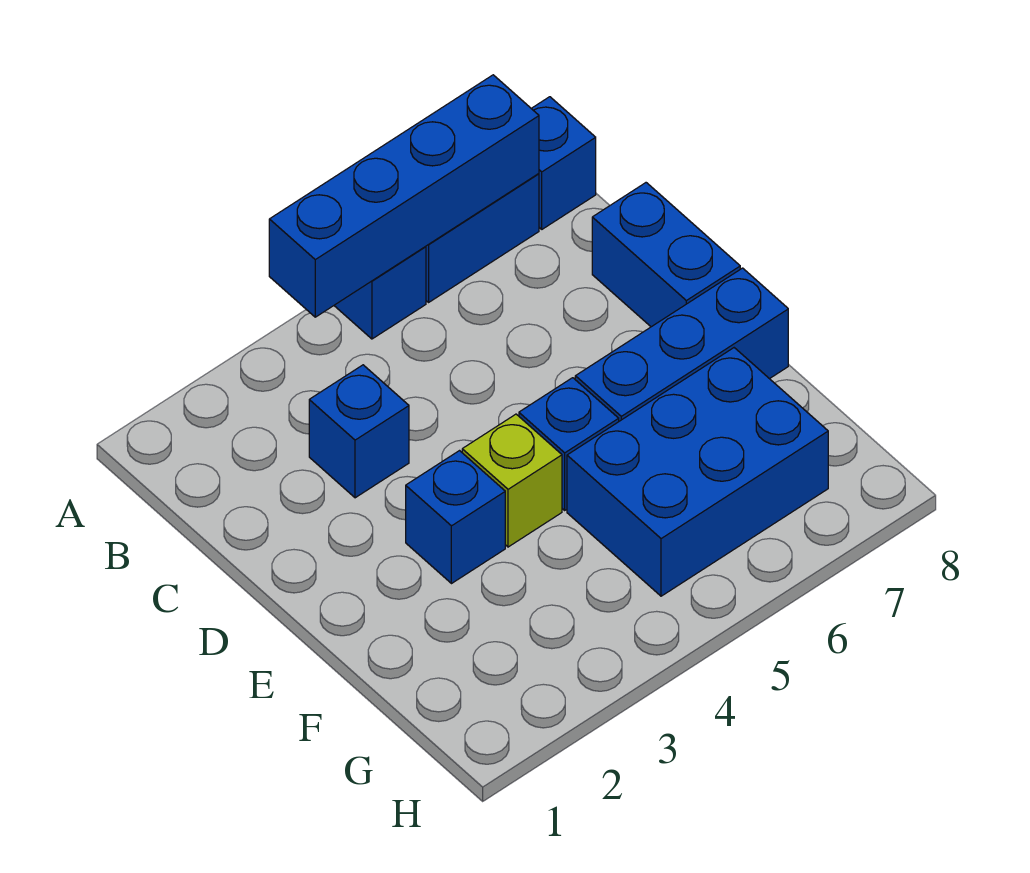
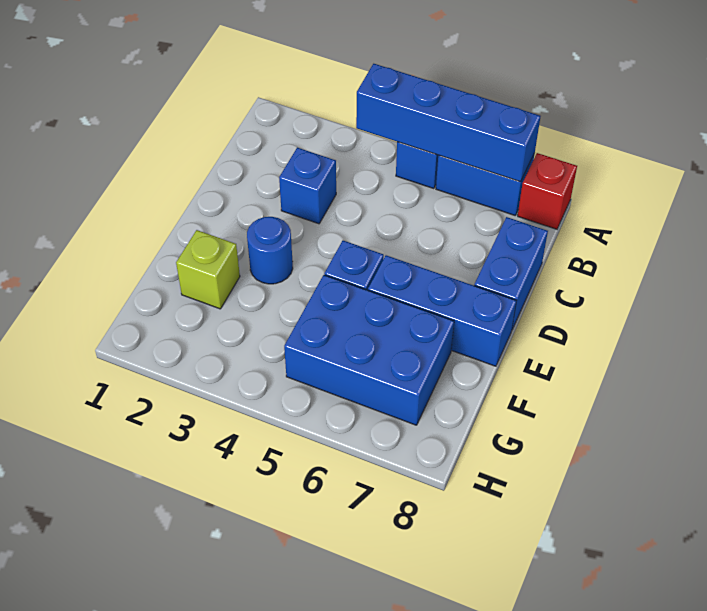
blue 1x1 brick [531,97,596,229] -> red 1x1 brick [518,153,577,229]
blue 1x1 brick [406,451,505,584] -> blue 1x1 round brick [247,217,293,284]
lime 1x1 brick [462,414,562,547] -> lime 1x1 brick moved to [176,230,240,309]

